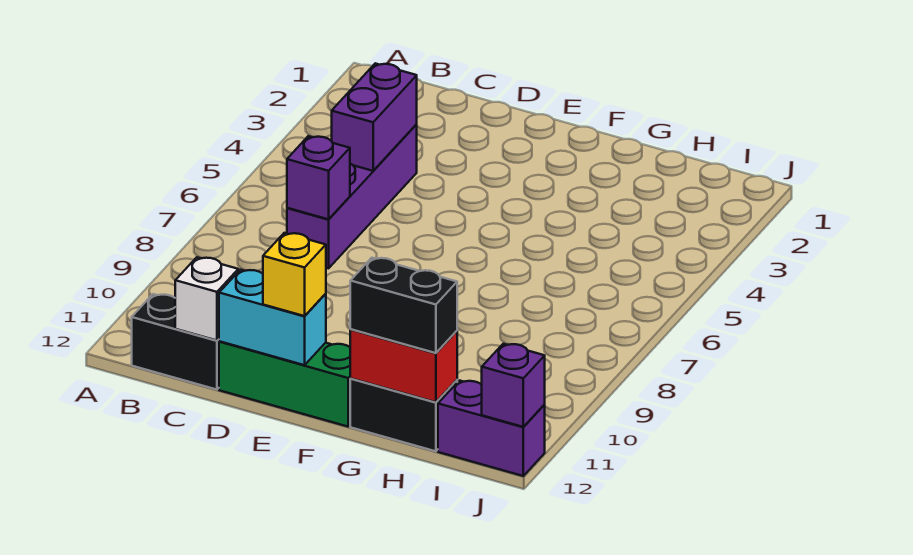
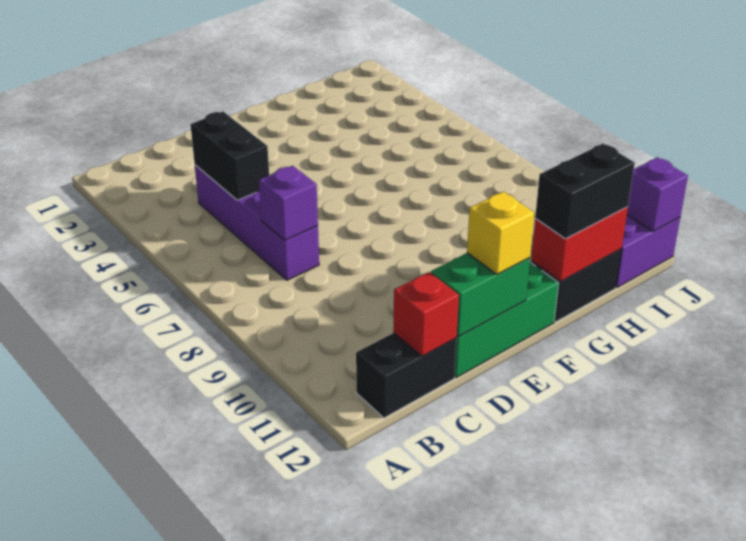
purple 1x2 brick [332,63,417,171] -> black 1x2 brick [190,112,269,200]
white 1x1 brick [175,257,238,340] -> red 1x1 brick [393,272,459,356]
cyan 1x2 brick [219,270,326,365] -> green 1x2 brick [431,253,530,337]

